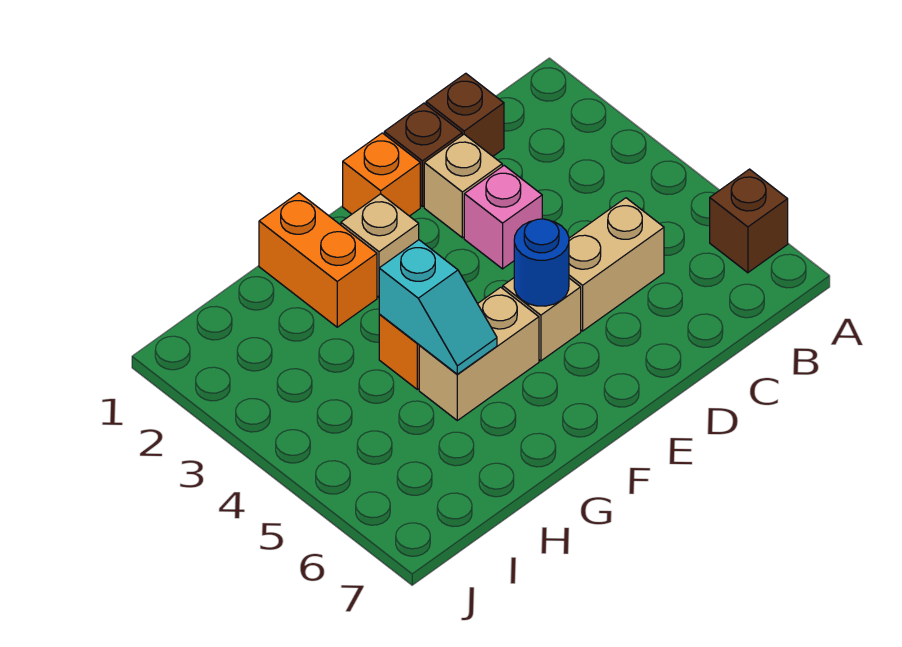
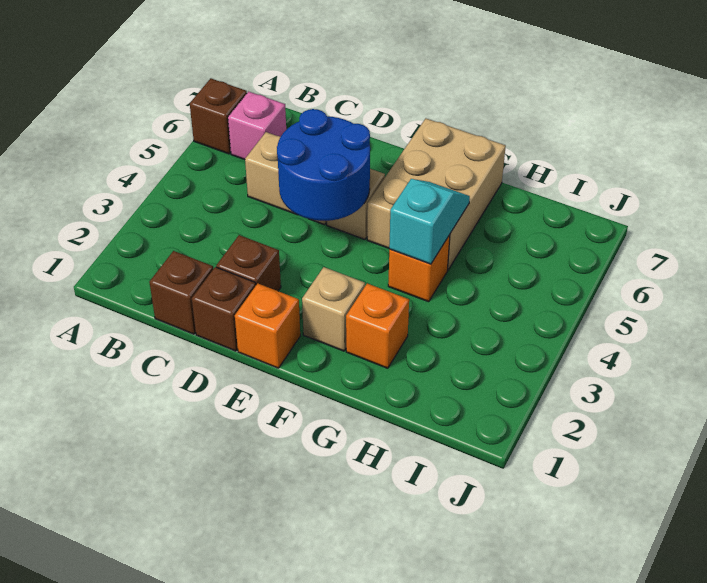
tan 1x1 brick [424,134,502,238] -> brown 1x1 brick [216,235,281,291]
pink 1x1 brick [464,166,542,269] -> pink 1x1 brick moved to [228,91,286,160]
blue 1x1 round brick [514,219,569,306] -> blue 2x2 round brick [277,109,370,221]
tan 1x2 brick [419,287,539,420] -> tan 2x3 brick [367,119,506,270]
orange 1x2 brick [259,193,377,327] -> orange 1x1 brick [346,283,409,368]

